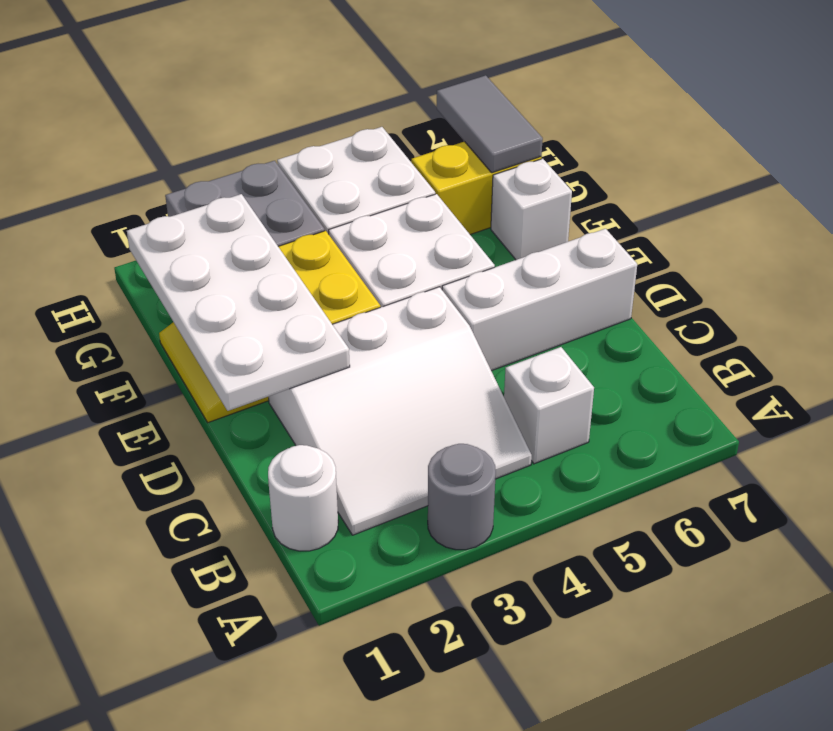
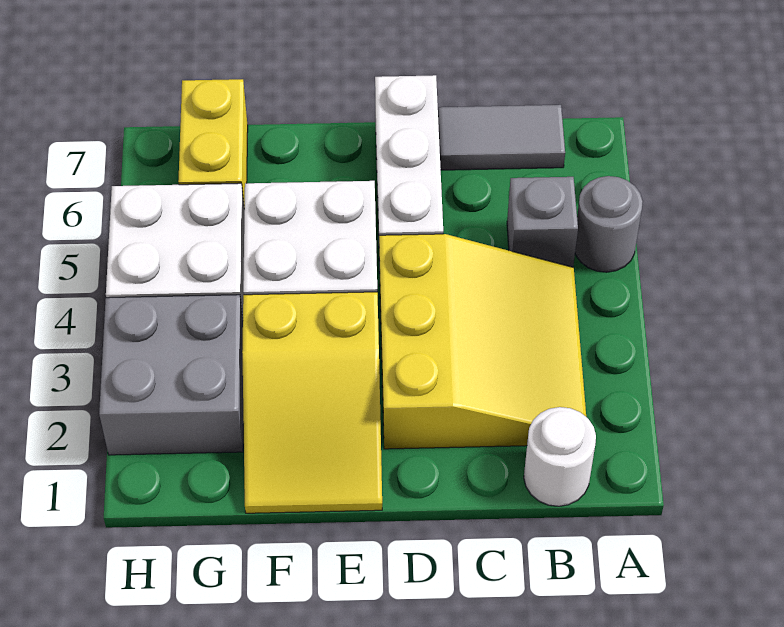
grey 1x1 round brick [428,444,496,550] -> grey 1x1 round brick moved to [575,176,643,272]
white 3x3 slope [269,287,532,535] -> yellow 3x3 slope [379,234,586,449]
white 1x1 brick [504,347,594,464] -> grey 1x1 brick [507,177,578,267]
white 2x4 plate [127,194,350,411] -> none
white 1x1 brick [491,159,572,260] -> none
grey 1x2 tile [437,75,543,173] -> grey 1x2 tile moved to [438,105,565,170]

